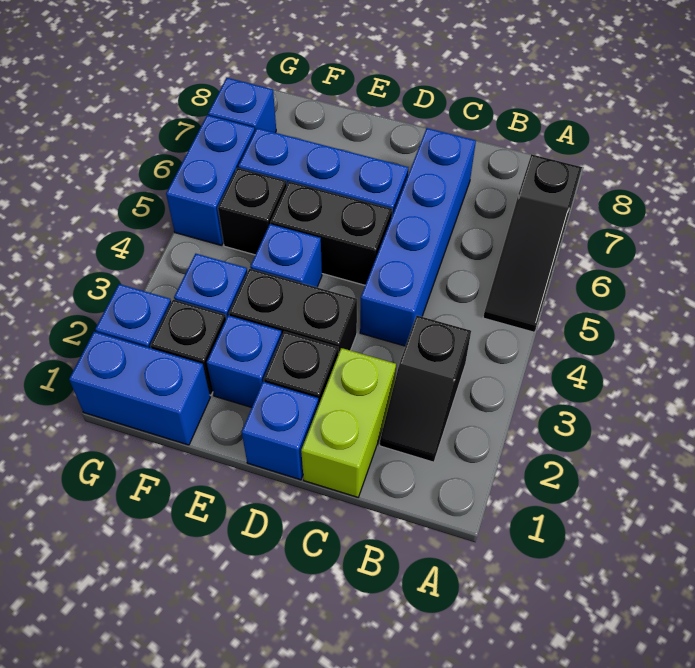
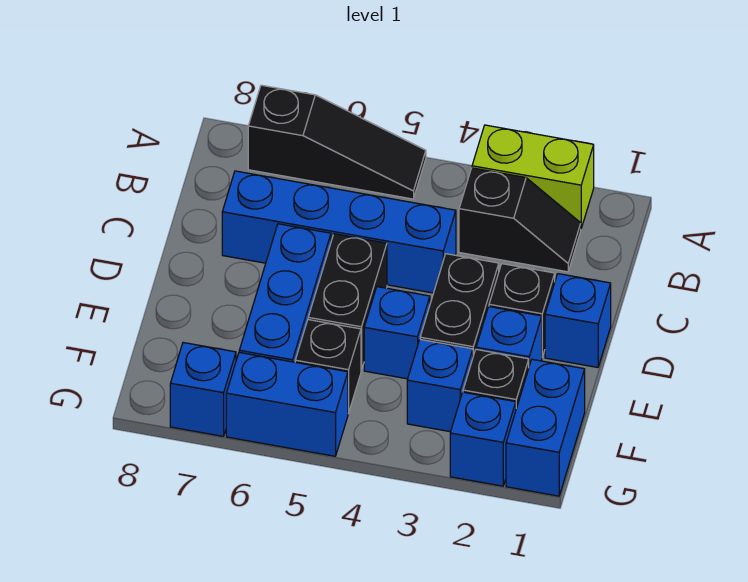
lime 1x2 brick [301,348,396,497] -> lime 1x2 brick moved to [472,125,594,228]

